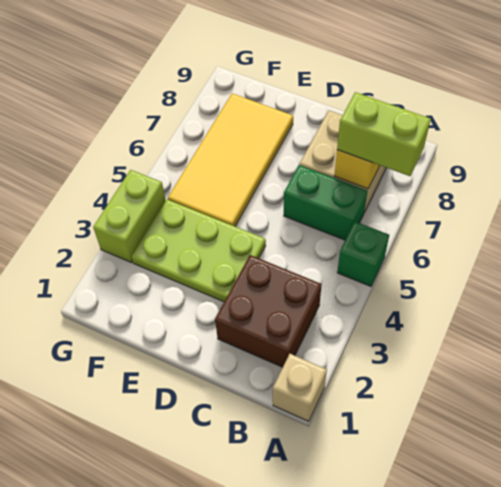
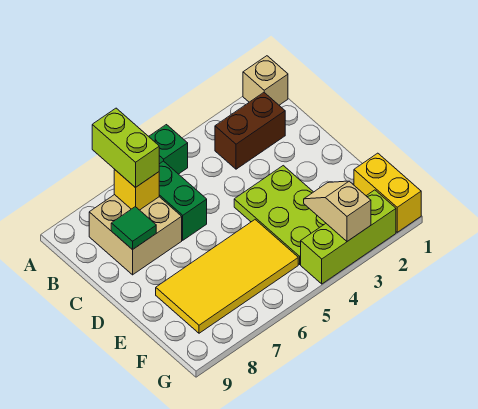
brown 2x2 brick [215,255,322,367] -> brown 1x2 brick [215,93,285,169]
none -> green 1x1 tile [111,207,156,250]
none -> yellow 1x2 brick [354,153,421,232]
none -> tan 1x2 slope [304,181,371,241]
lime 1x2 brick [93,170,166,263] -> lime 1x3 brick [301,190,396,284]

